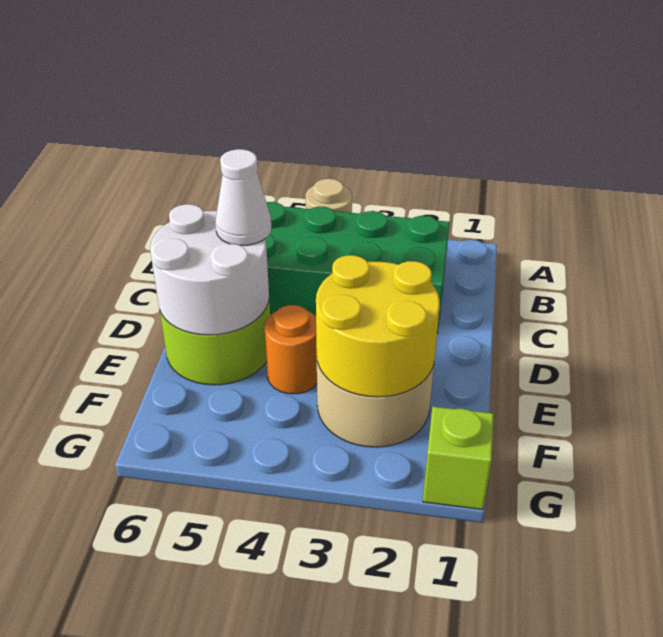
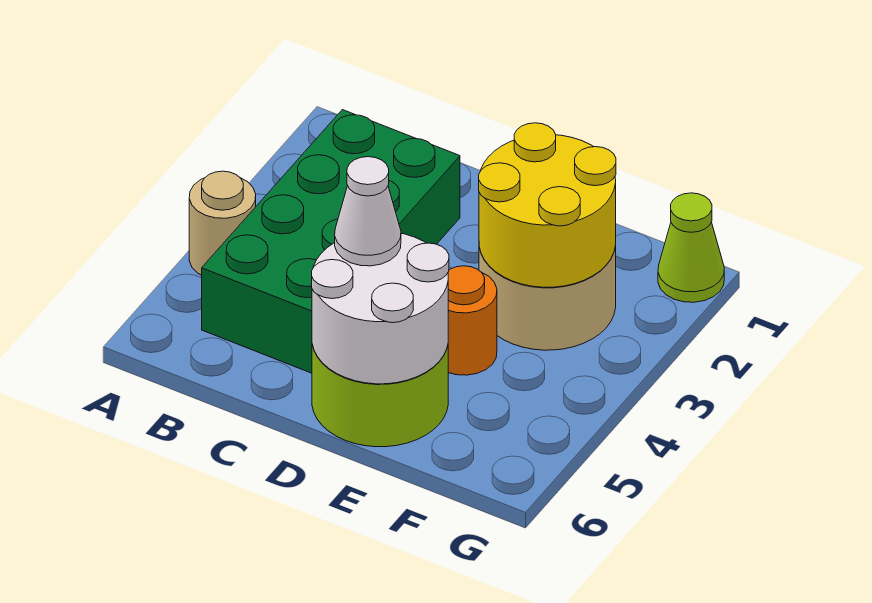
lime 1x1 brick [423,407,494,510] -> lime 1x1 cone [658,193,724,302]

